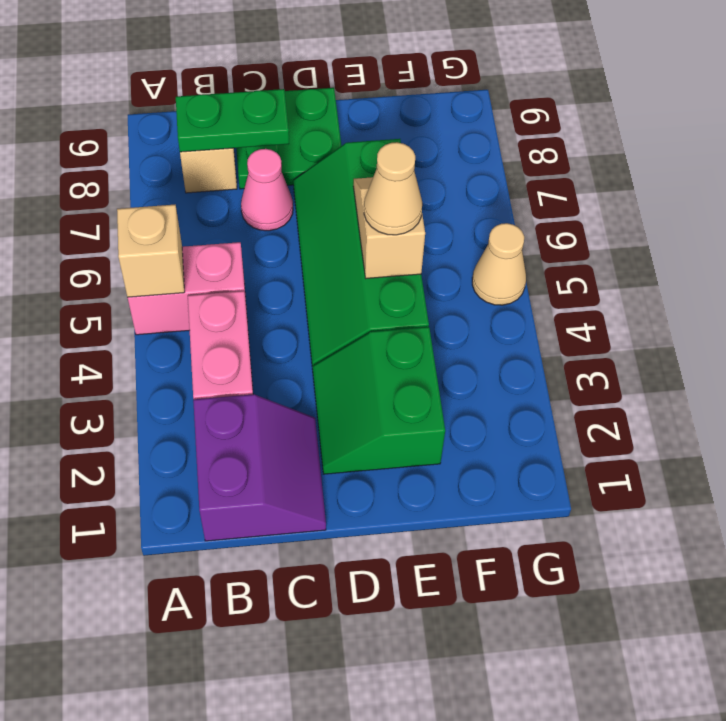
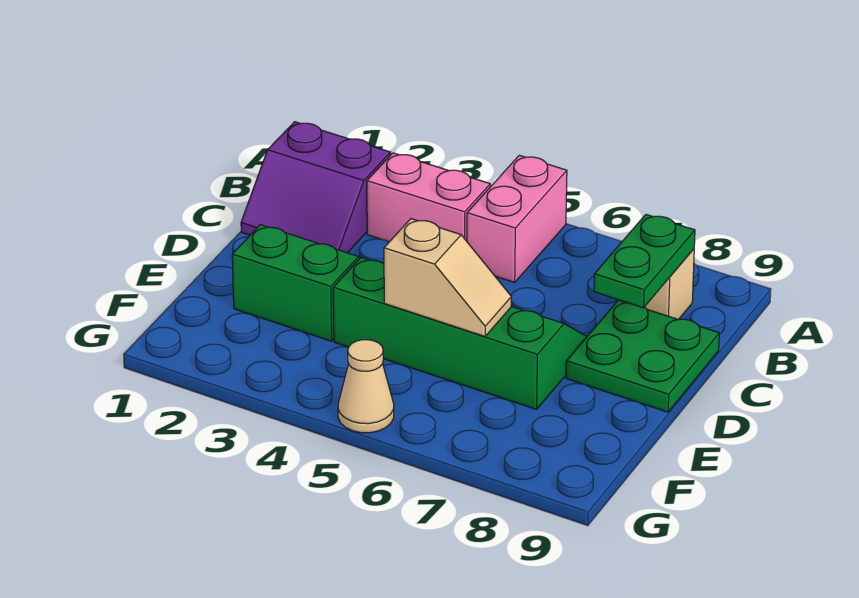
tan 1x1 brick [117,205,185,297] -> none
pink 1x1 cone [241,149,293,231] -> none
tan 1x1 cone [364,142,422,235] -> none

